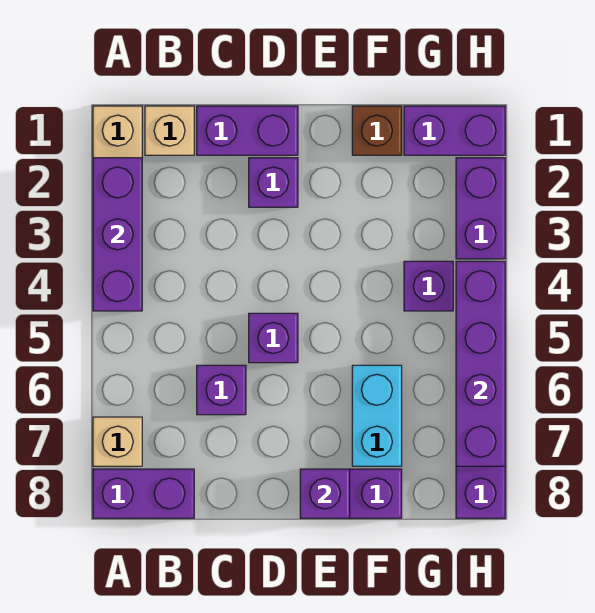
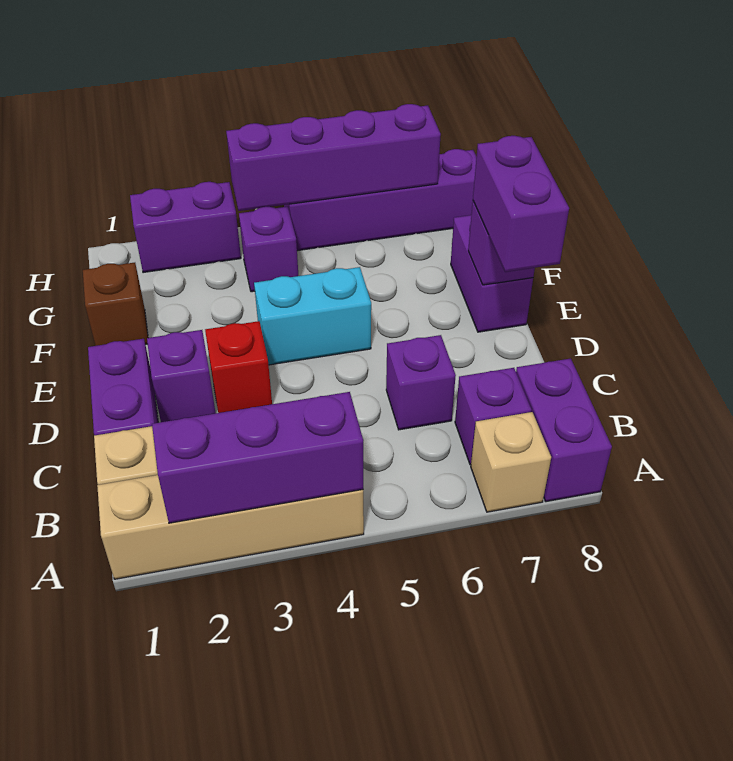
none -> red 1x1 brick [205,321,272,413]
purple 1x1 brick [249,313,298,363] -> purple 1x1 brick moved to [455,368,531,465]
cyan 1x2 brick [352,365,402,466] -> cyan 1x2 brick moved to [254,267,371,365]
purple 1x2 brick [404,106,505,155] -> purple 1x2 brick moved to [473,136,569,272]

